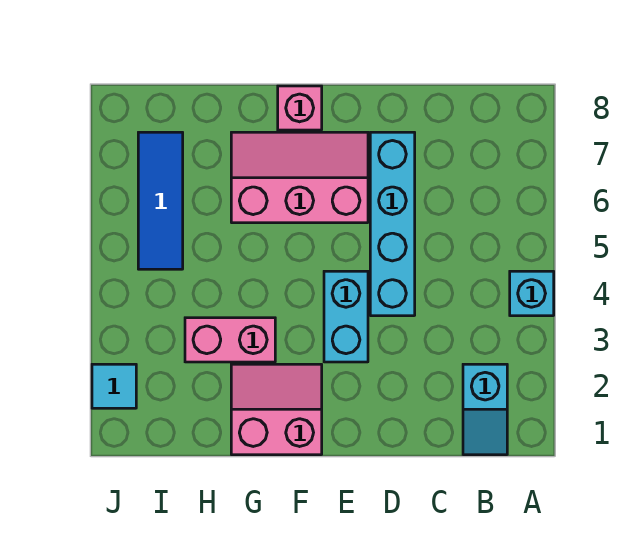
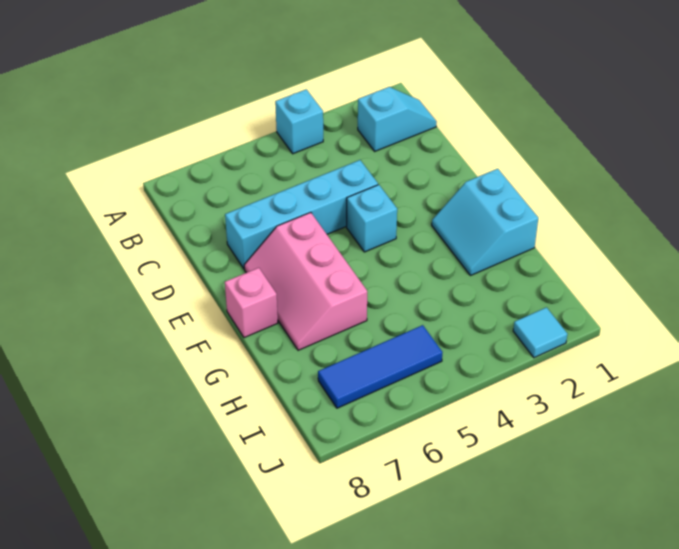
cyan 1x2 brick [324,271,368,362] -> cyan 1x1 brick [347,185,397,252]
pink 2x2 slope [231,364,322,455] -> cyan 2x2 slope [432,169,538,276]
pink 1x2 brick [185,318,275,362] -> none

